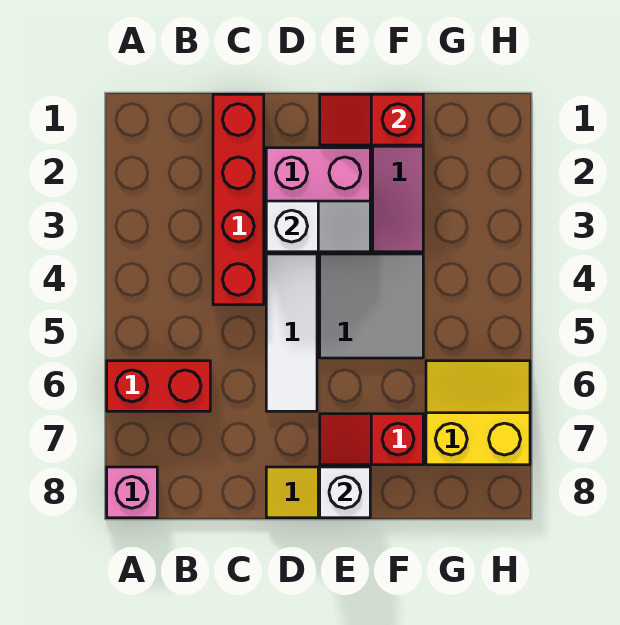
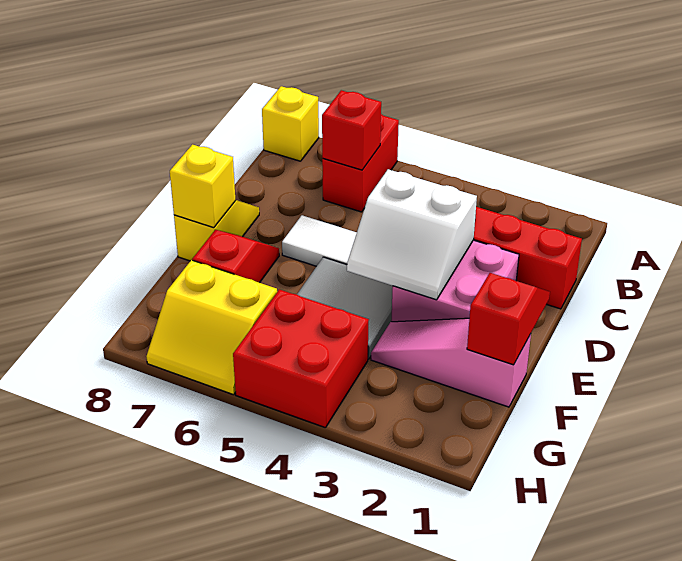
pink 1x1 brick [107,467,157,518] -> yellow 1x1 brick [262,86,319,161]
none -> red 1x1 brick [322,90,381,170]
white 1x2 slope [266,201,370,252] -> white 2x2 slope [347,169,477,300]
white 1x1 brick [320,467,370,518] -> yellow 1x1 brick [170,145,236,228]
none -> red 2x2 brick [233,289,369,428]
yellow 2x2 slope [426,361,530,465] -> yellow 2x2 slope turned to [147,260,277,395]

